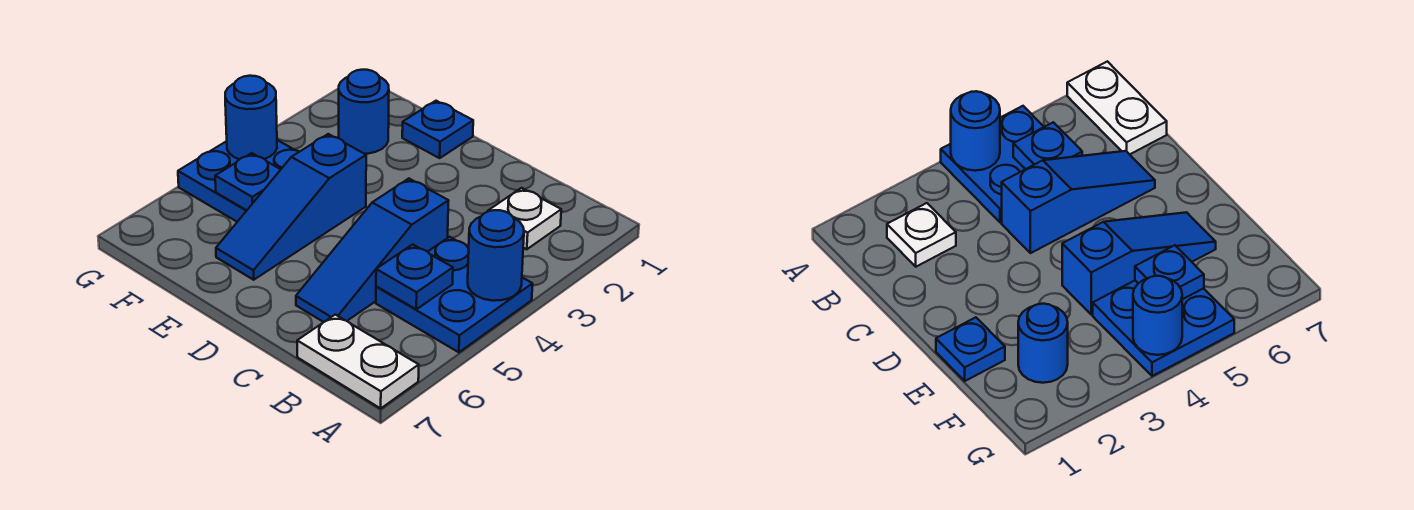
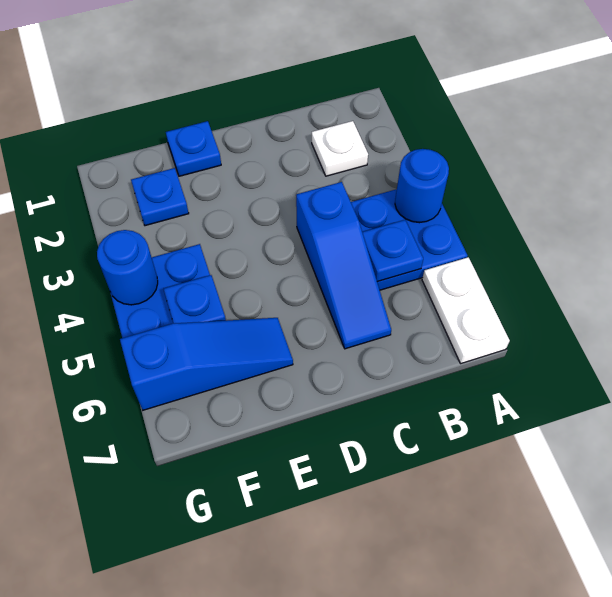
white 1x2 plate [297,315,419,408] -> white 1x2 plate turned to [422,257,510,363]
blue 1x3 slope [216,134,366,280] -> blue 1x3 slope turned to [120,318,293,410]
blue 1x1 round brick [339,70,389,154] -> blue 1x1 plate [131,168,189,226]

